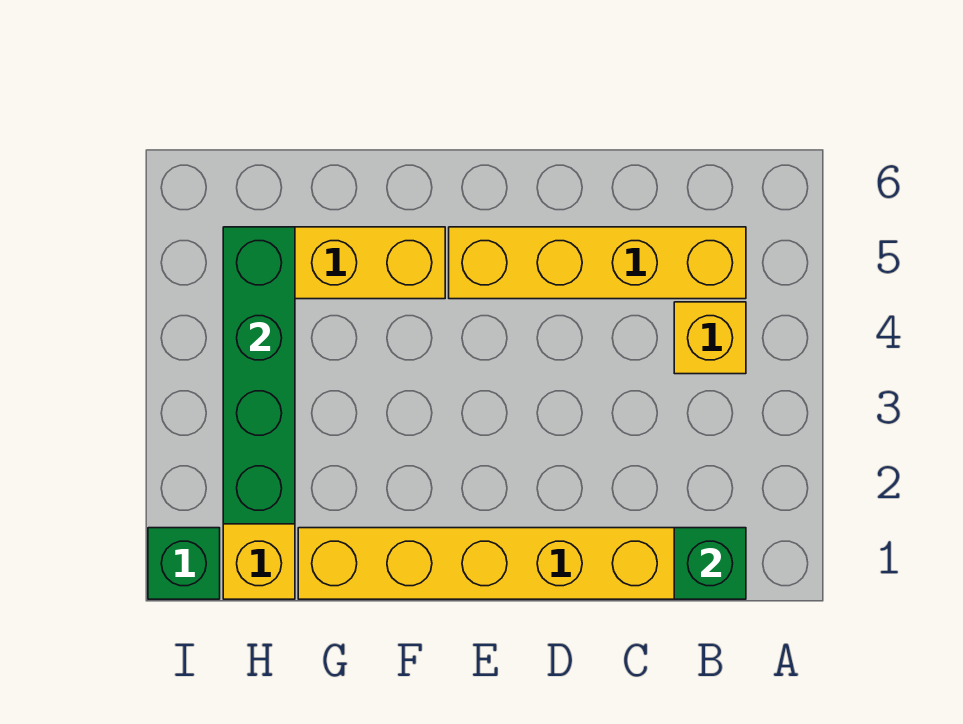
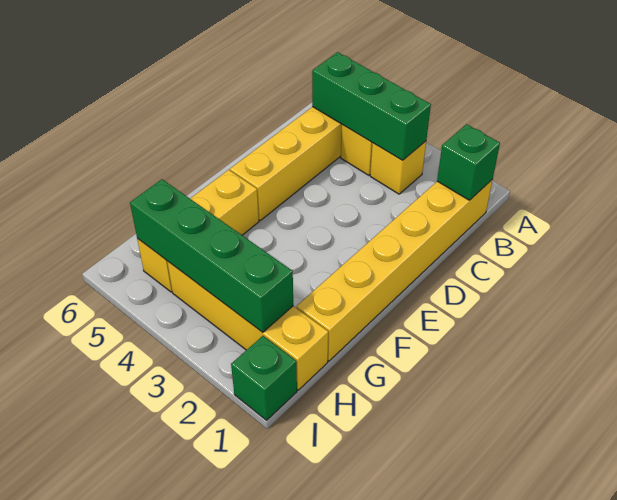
none -> yellow 1x1 brick [370,141,426,194]
none -> green 1x3 brick [312,52,431,160]

